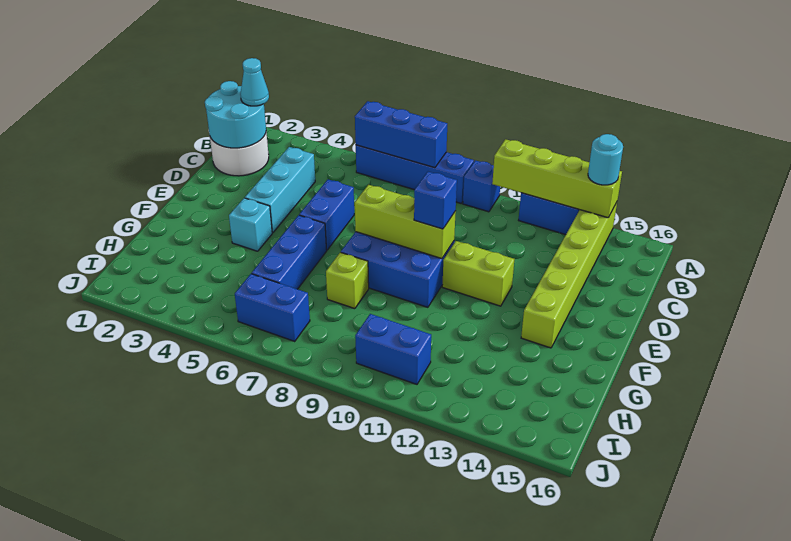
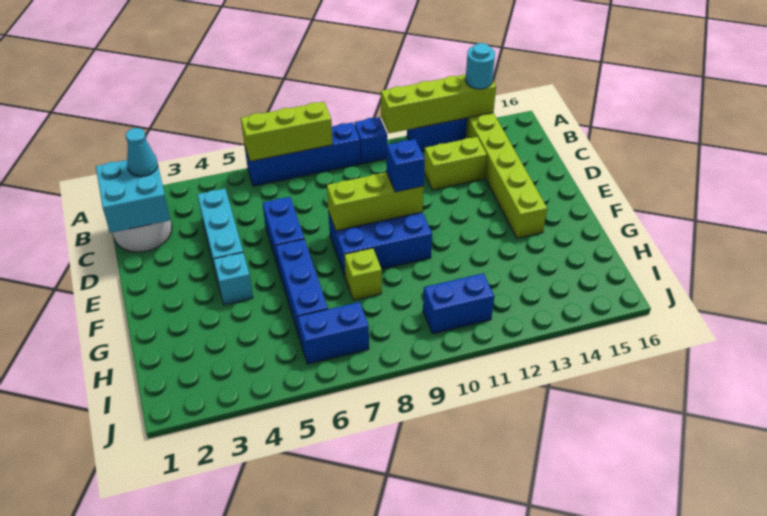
blue 1x3 brick [355,101,447,168] -> lime 1x3 brick [241,102,333,161]
cyan 2x2 round brick [205,81,266,148] -> cyan 2x2 brick [96,155,170,233]
lime 1x2 brick [442,241,514,306] -> lime 1x2 brick moved to [424,137,487,190]

